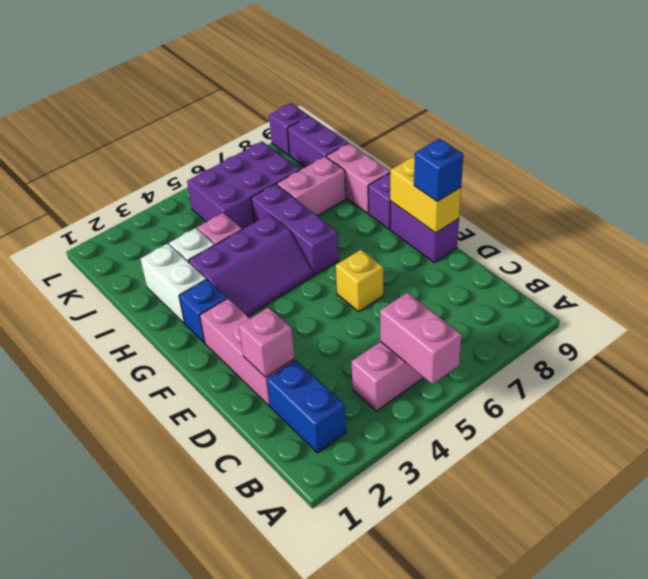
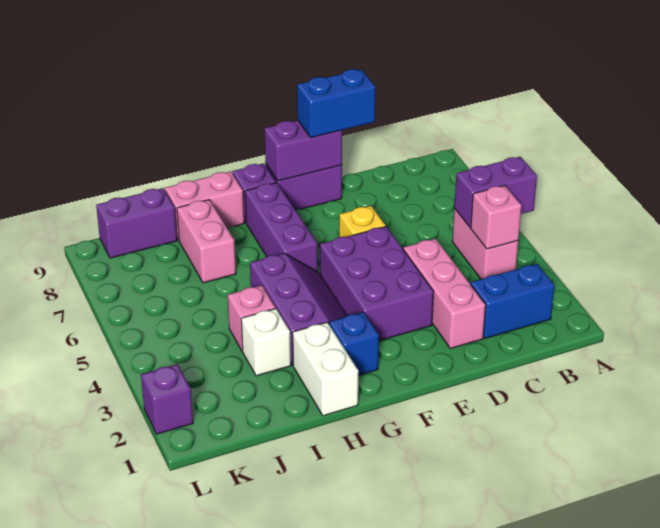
pink 1x2 brick [380,293,462,384] -> purple 1x2 brick [454,157,537,228]
pink 1x3 brick [200,298,295,406] -> pink 1x3 brick turned to [403,239,486,348]
pink 1x1 brick [239,307,295,377] -> pink 1x1 brick moved to [471,185,522,249]
yellow 1x2 brick [390,156,461,233] -> purple 1x2 brick [264,120,342,181]
blue 1x1 brick [414,139,463,201] -> blue 1x2 brick [297,69,375,138]
purple 1x3 brick [251,184,339,275] -> purple 1x3 brick turned to [245,183,318,272]
white 1x2 brick [140,244,206,323] -> white 1x2 brick turned to [293,322,358,416]
purple 2x3 brick [187,141,300,230] -> purple 2x3 brick moved to [320,227,434,341]
purple 1x1 brick [269,103,309,156] -> purple 1x1 brick moved to [141,364,193,434]

